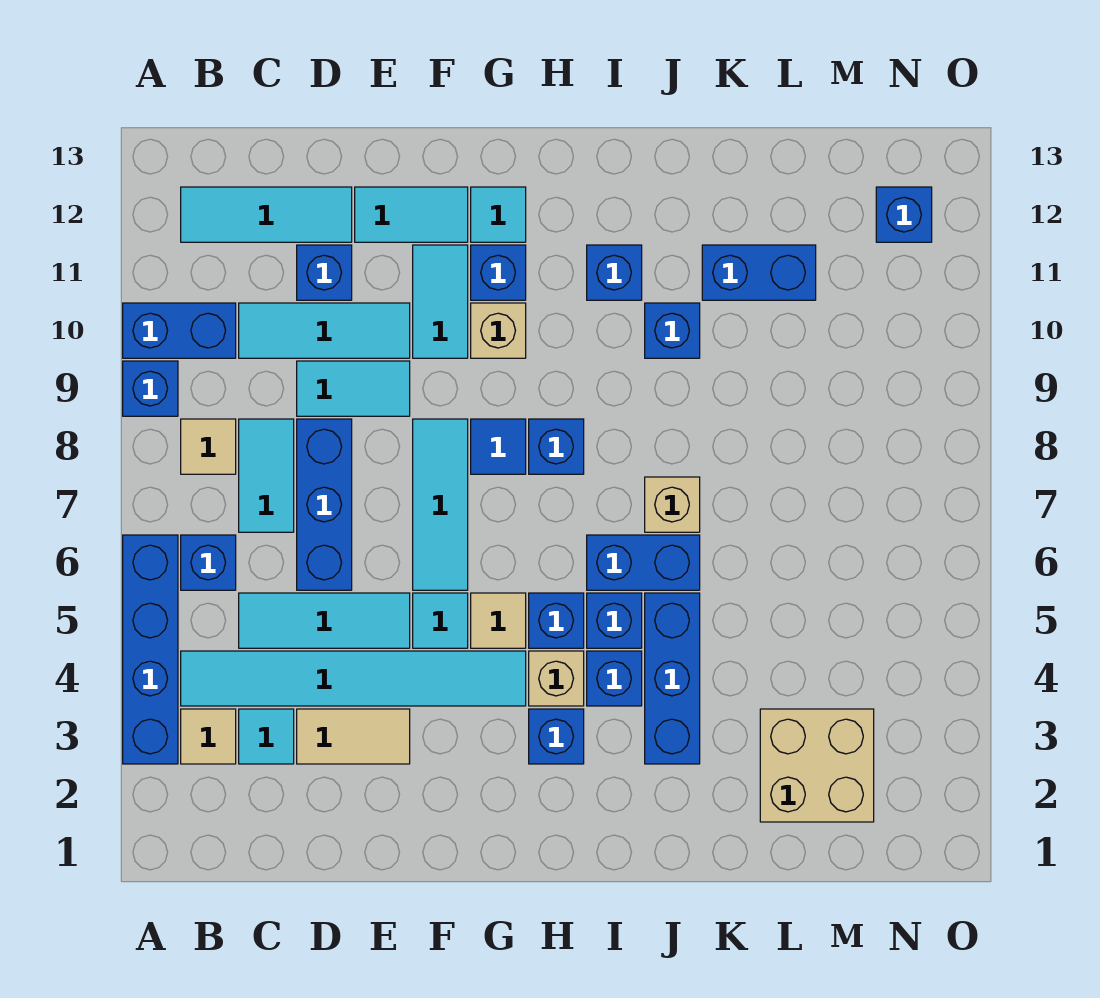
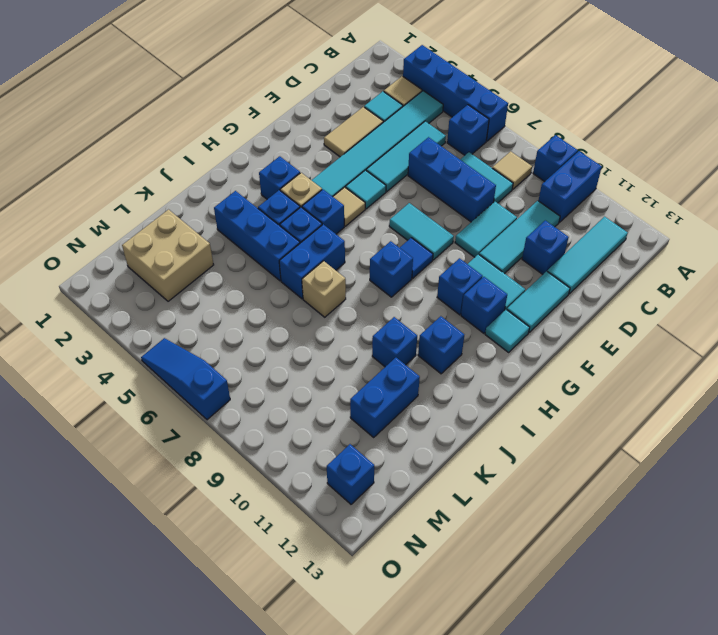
cyan 1x3 tile [413,419,468,590] -> cyan 1x2 tile [389,203,454,260]
tan 1x1 brick [471,303,526,358] -> blue 1x1 brick [437,258,483,315]
none -> blue 1x3 slope [141,338,230,420]

